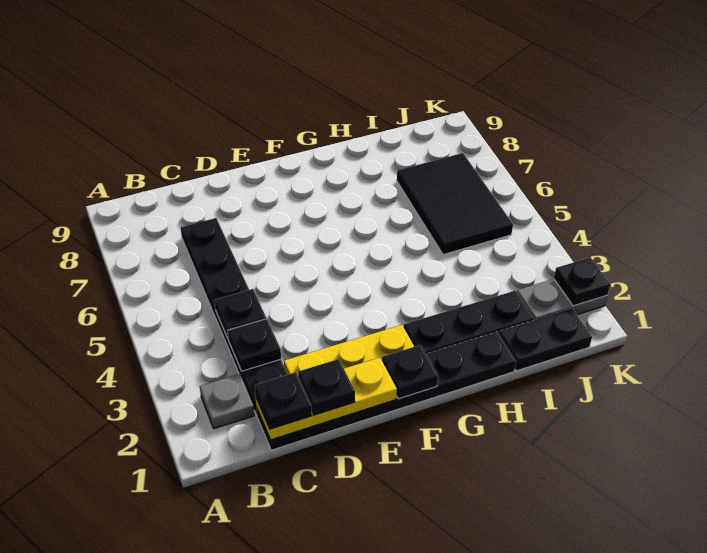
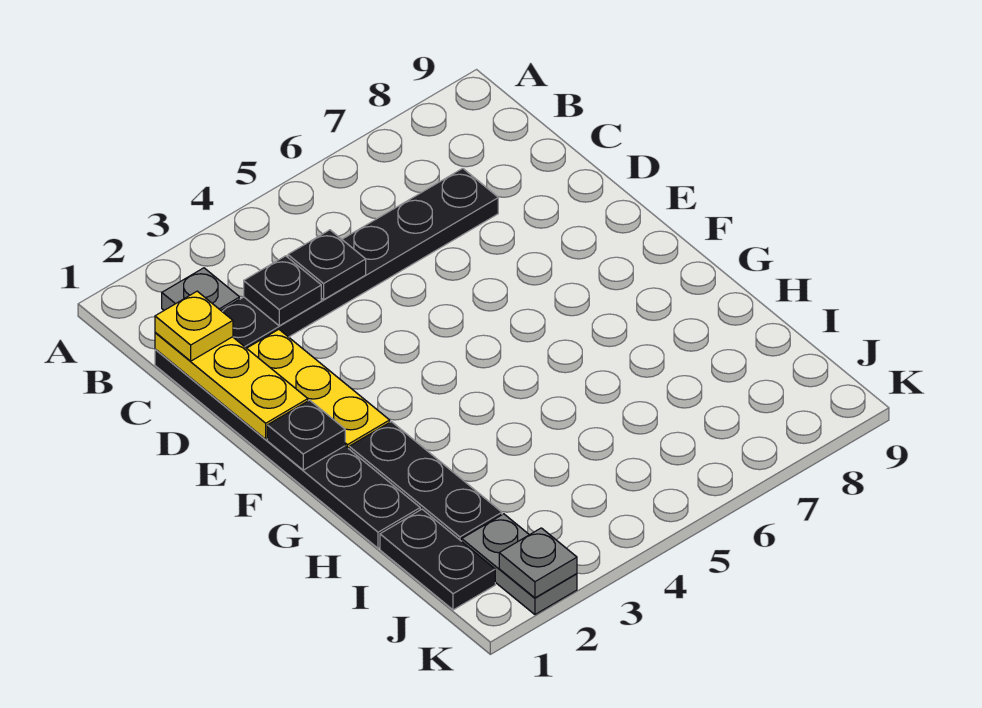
black 1x1 plate [255,372,312,429] -> yellow 1x1 plate [155,291,233,361]
black 1x1 plate [298,359,355,415] -> none
black 2x3 tile [397,153,513,255] -> none
black 1x1 plate [554,258,610,306] -> grey 1x1 plate [499,528,577,598]

